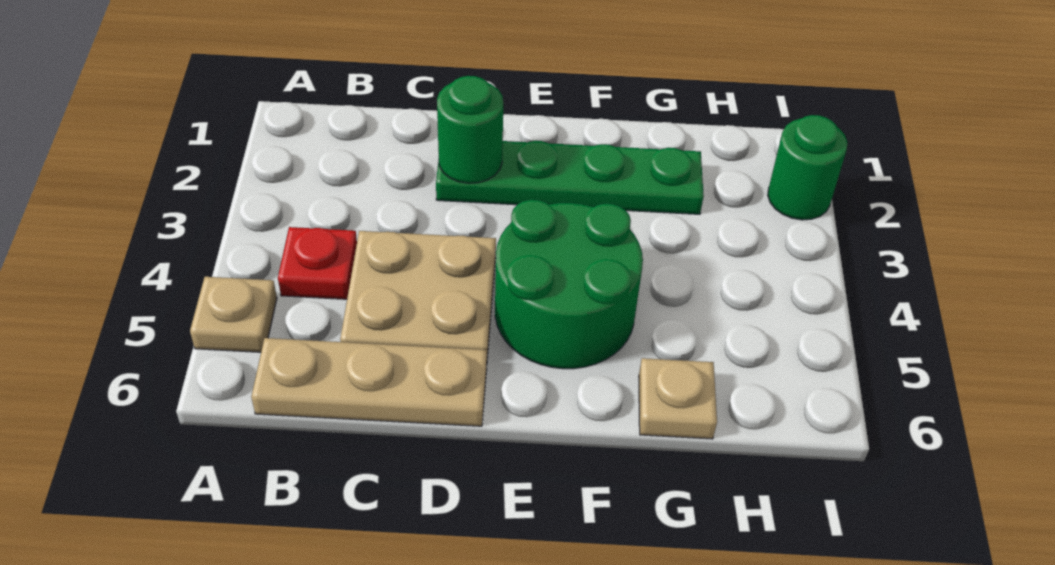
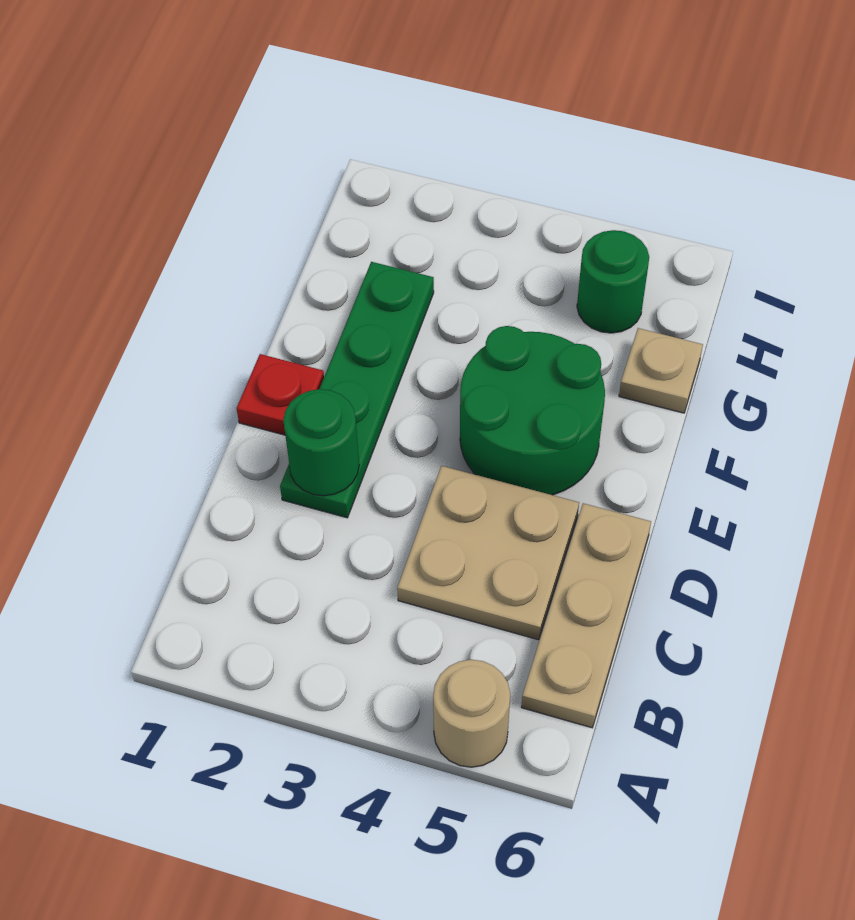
tan 1x1 plate [190,277,277,352] -> tan 1x1 round brick [433,659,510,767]
red 1x1 plate [278,227,357,299] -> red 1x1 plate moved to [237,354,324,435]
green 1x1 round brick [768,115,847,220] -> green 1x1 round brick moved to [577,230,649,333]

